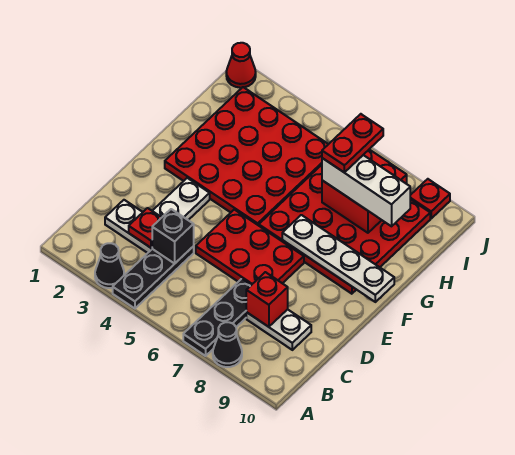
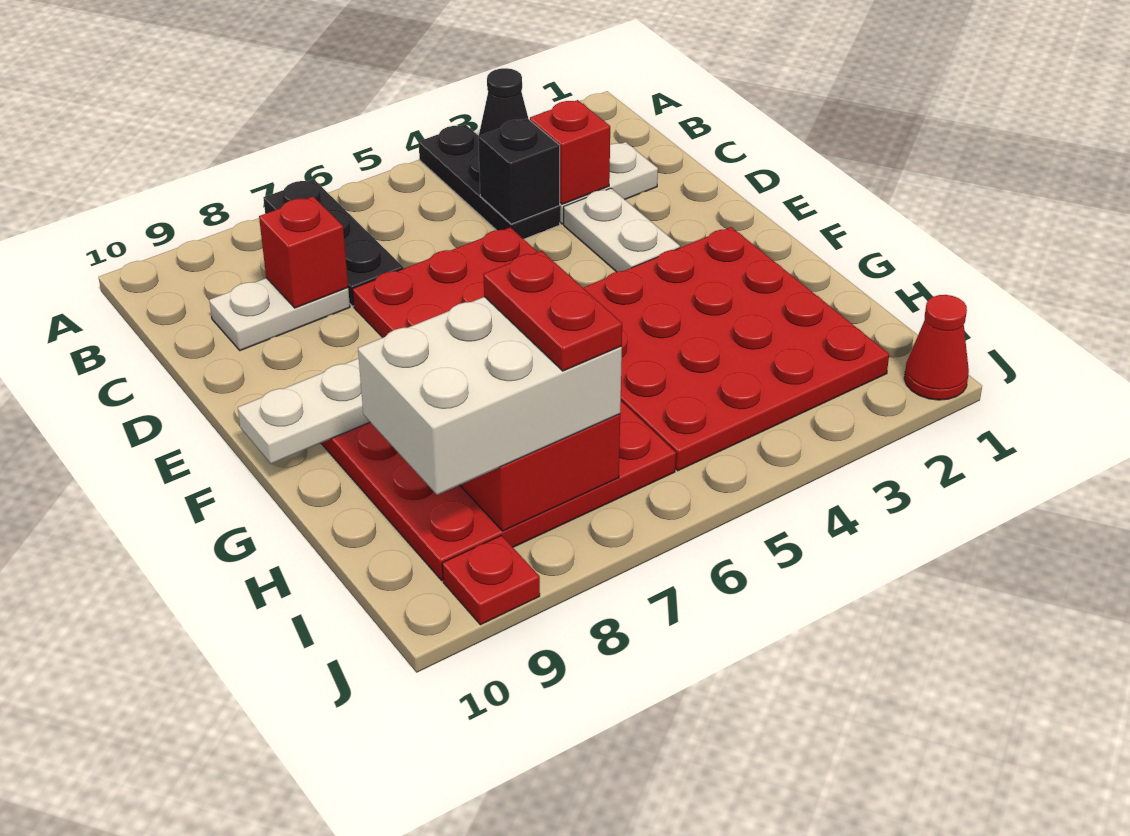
black 1x1 cone [213,322,242,367] -> none
red 1x1 plate [129,208,162,248] -> red 1x1 brick [530,100,610,204]
white 1x3 brick [322,155,410,226] -> white 2x3 brick [358,297,622,495]

